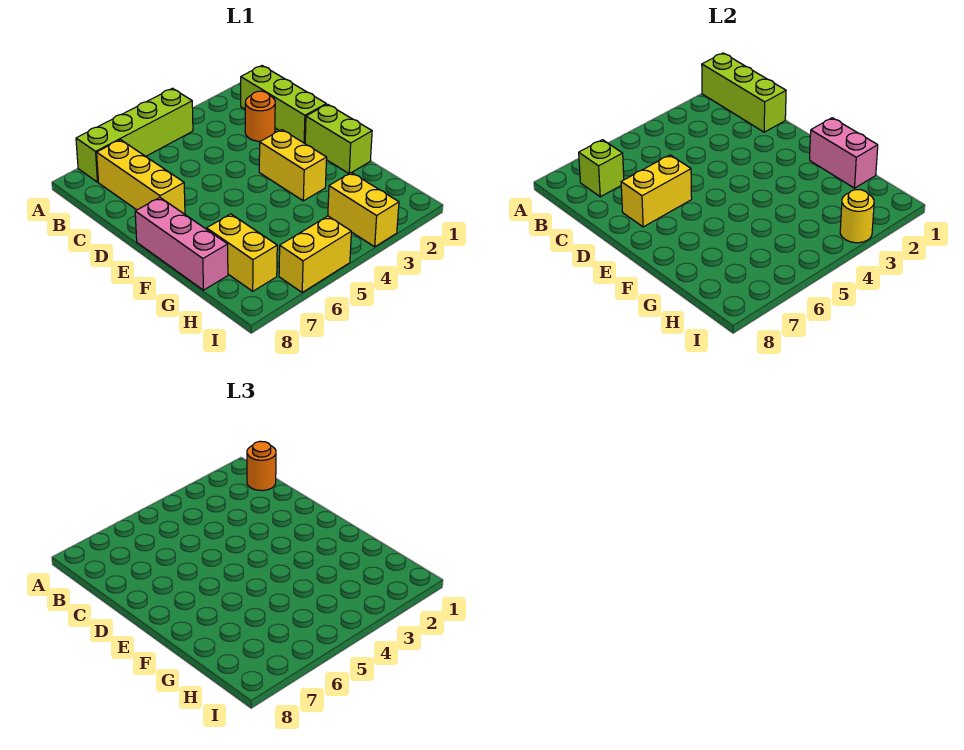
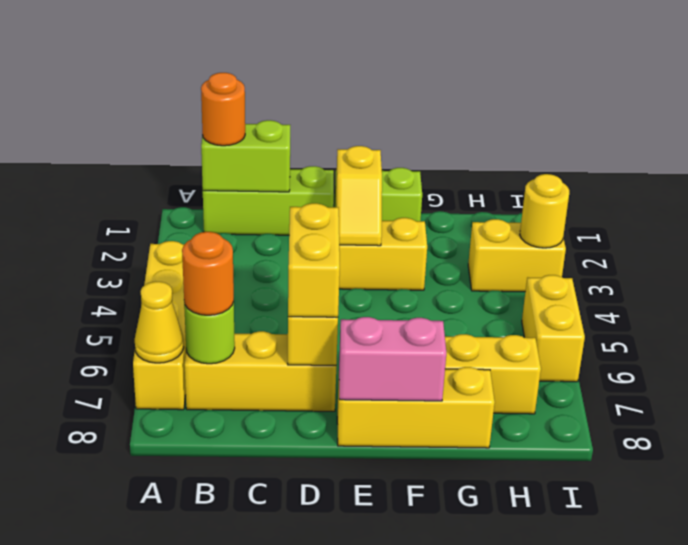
lime 1x3 brick [702,53,786,132] -> lime 1x2 brick [201,120,290,192]
lime 1x4 brick [76,88,193,182] -> yellow 1x4 brick [133,241,186,410]
none -> yellow 1x1 cone [135,282,184,363]
lime 1x1 brick [579,140,624,197] -> lime 1x1 round brick [184,302,235,364]
orange 1x1 round brick [245,91,275,141] -> orange 1x1 round brick moved to [182,232,234,315]
none -> yellow 1x2 brick [288,203,340,317]
none -> yellow 1x2 slope [336,146,382,246]
pink 1x3 brick [135,197,228,290] -> yellow 1x3 brick [337,367,495,448]
pink 1x2 brick [810,118,878,188] -> pink 1x2 brick moved to [339,317,446,401]

